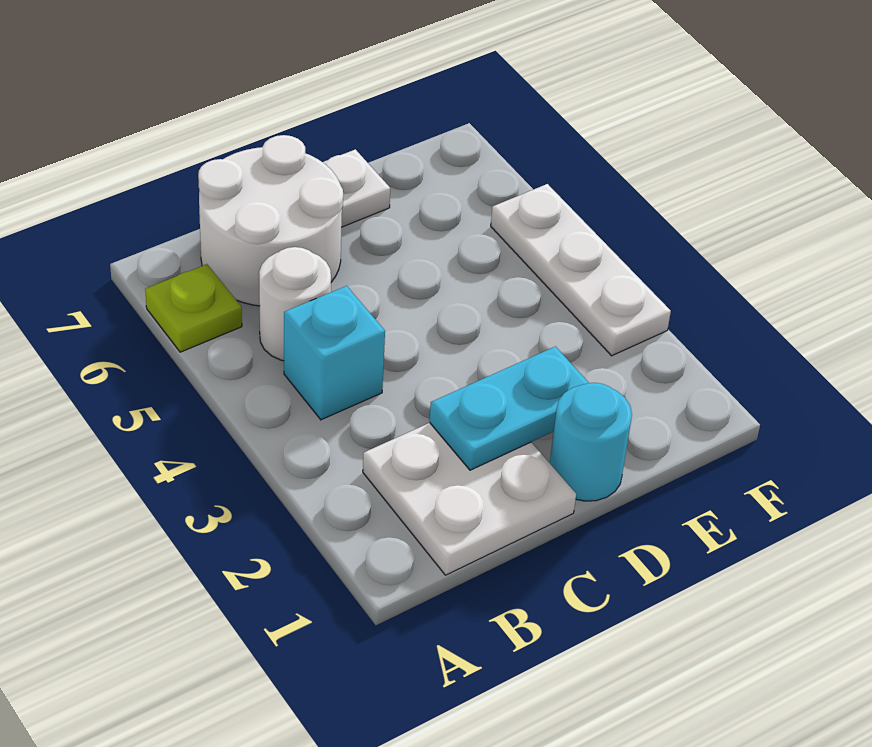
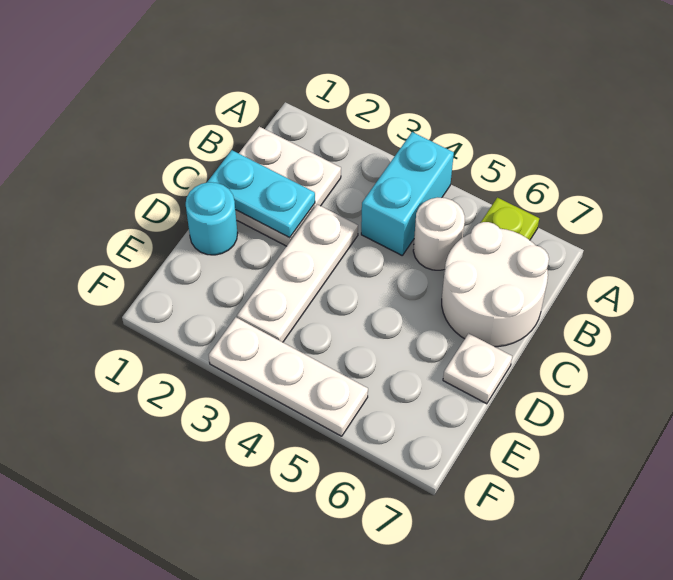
cyan 1x1 brick [284,286,385,420] -> cyan 1x2 brick [361,132,454,255]
cyan 1x2 plate [429,346,589,470] -> cyan 1x2 plate turned to [208,150,315,238]
none -> white 1x3 plate [237,204,358,342]

